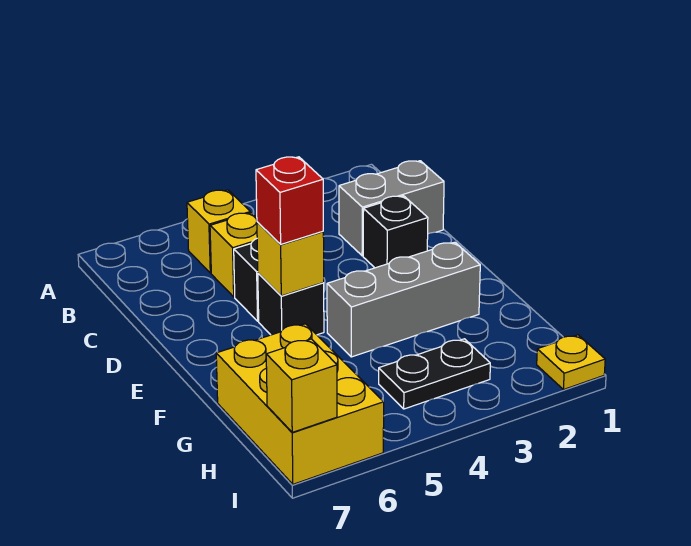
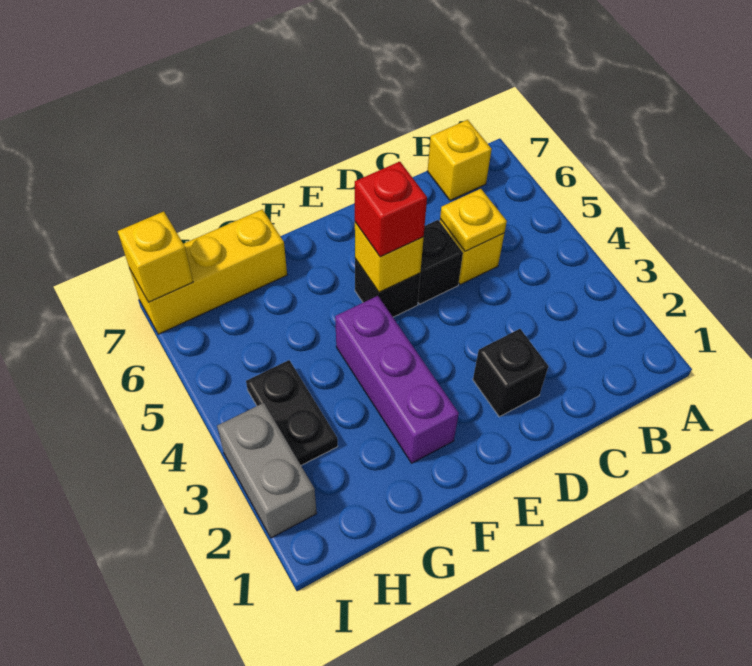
yellow 1x1 brick [187,190,250,273] -> yellow 1x1 brick moved to [427,120,492,200]
grey 1x2 brick [339,161,444,256] -> grey 1x2 brick moved to [217,403,317,538]
grey 1x3 brick [327,242,480,357] -> purple 1x3 brick [335,296,459,463]
yellow 2x3 brick [216,324,384,484] -> yellow 1x3 brick [130,209,287,334]
yellow 1x1 plate [537,335,605,390] -> yellow 1x1 plate moved to [440,189,507,251]

